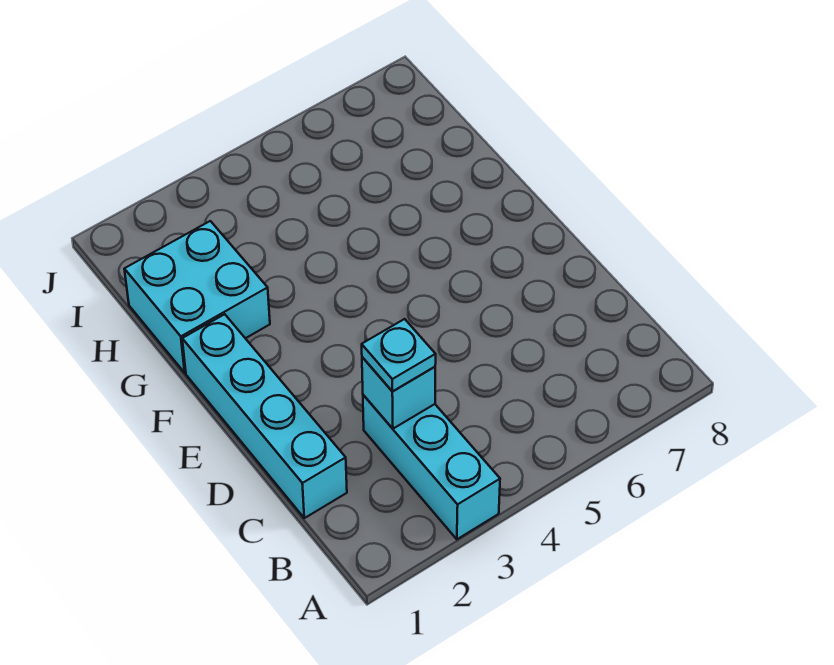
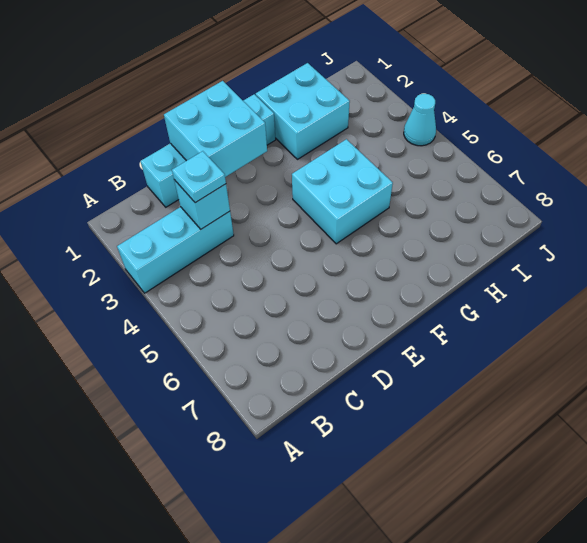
none -> cyan 2x2 brick [164,81,267,177]
none -> cyan 2x2 brick [292,139,393,244]
none -> cyan 1x1 cone [404,94,436,146]

